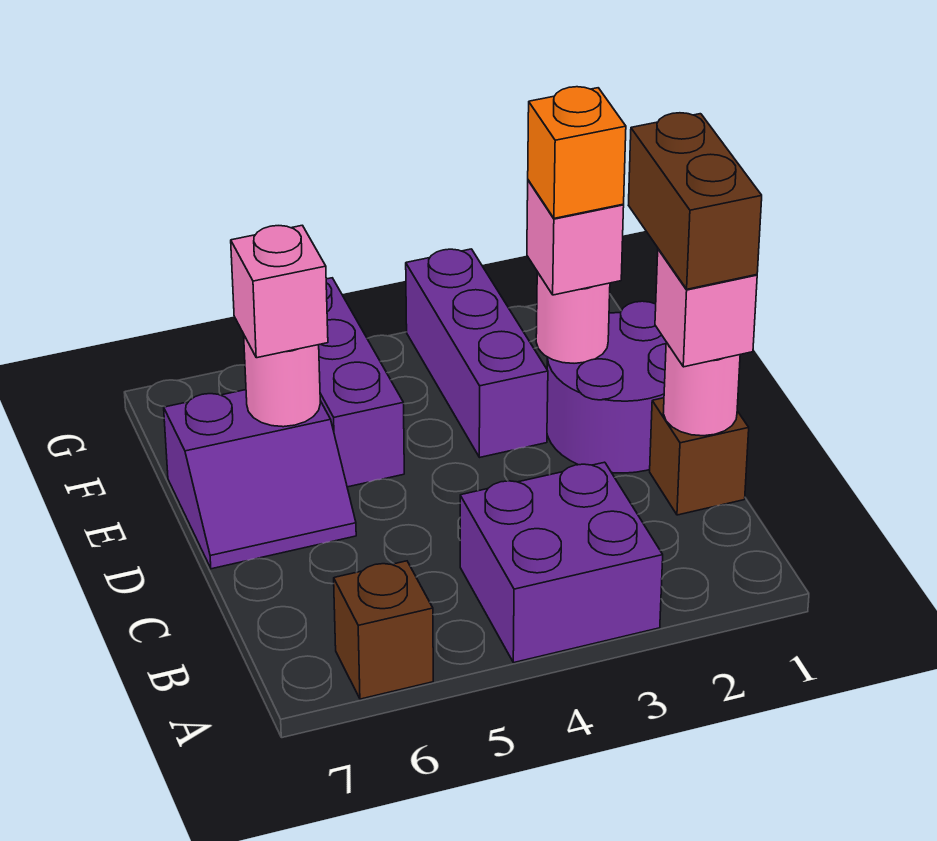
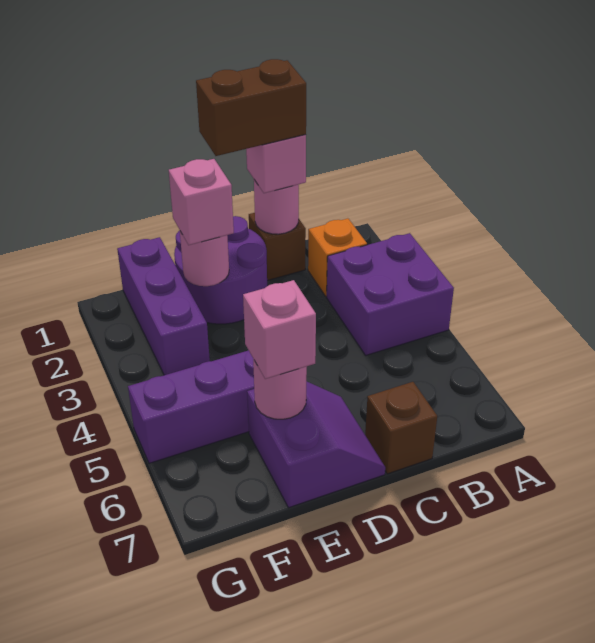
brown 1x1 brick [334,561,433,699] -> brown 1x1 brick moved to [365,382,437,474]
orange 1x1 brick [528,87,626,218] -> orange 1x1 brick moved to [308,218,367,296]
purple 1x3 brick [406,249,548,457] -> purple 1x3 brick turned to [117,237,210,375]

